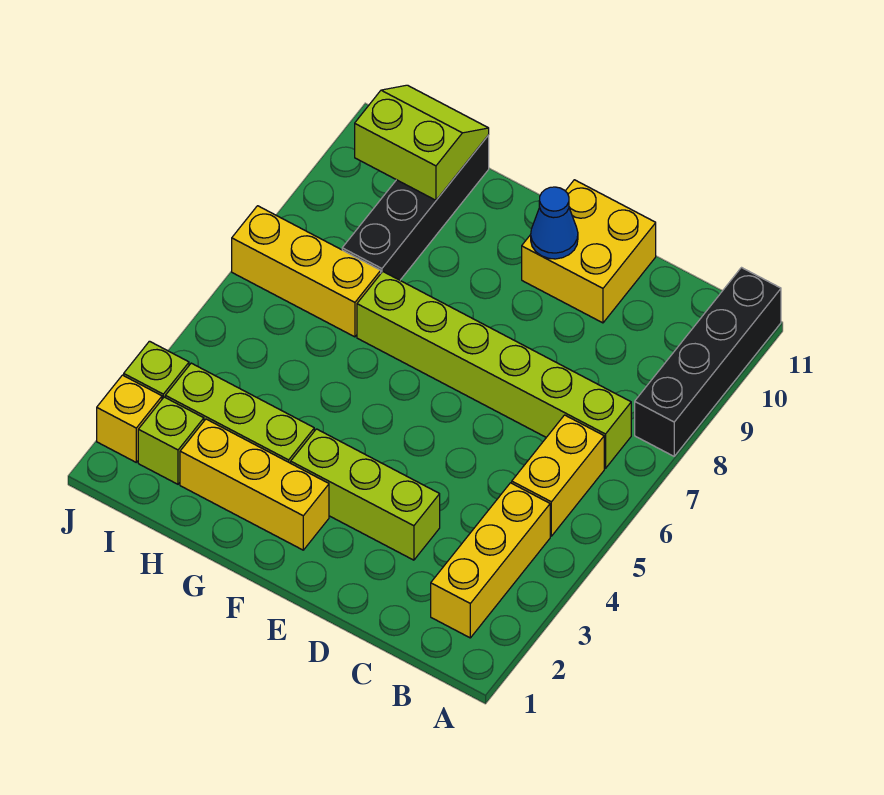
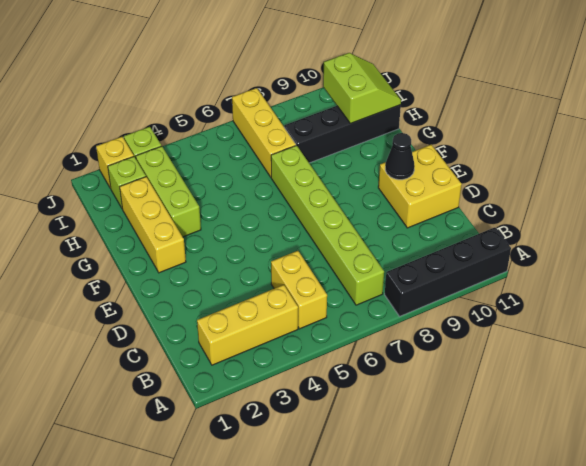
yellow 1x2 brick [512,415,604,536] -> yellow 1x2 brick turned to [271,251,327,329]
lime 1x3 brick [291,429,440,560] -> none
blue 1x1 cone [531,187,578,259] -> black 1x1 cone [385,133,415,180]

